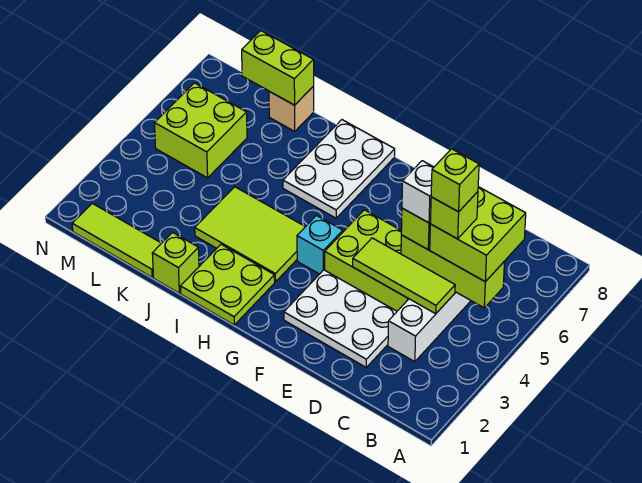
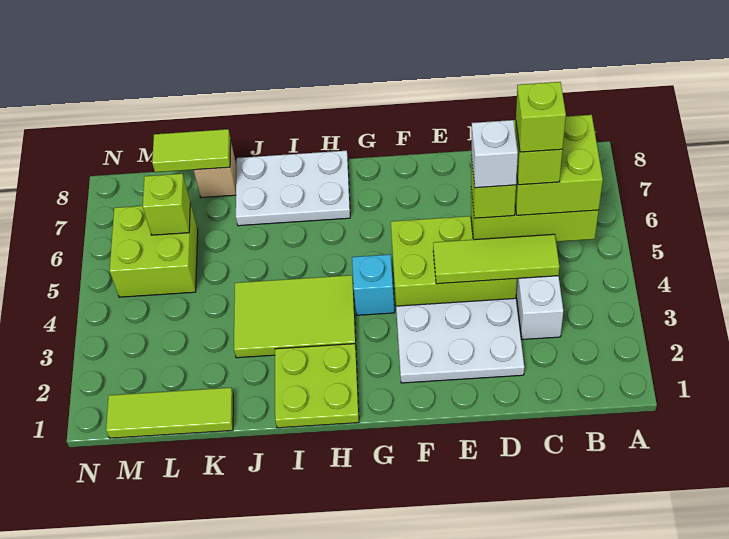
white 2x3 plate [283,120,395,218] -> white 2x3 plate turned to [236,151,350,226]
lime 1x1 brick [152,232,199,293] -> lime 1x1 brick moved to [143,174,190,235]
lime 1x2 brick [242,31,314,105] -> lime 1x2 tile [152,129,231,172]

